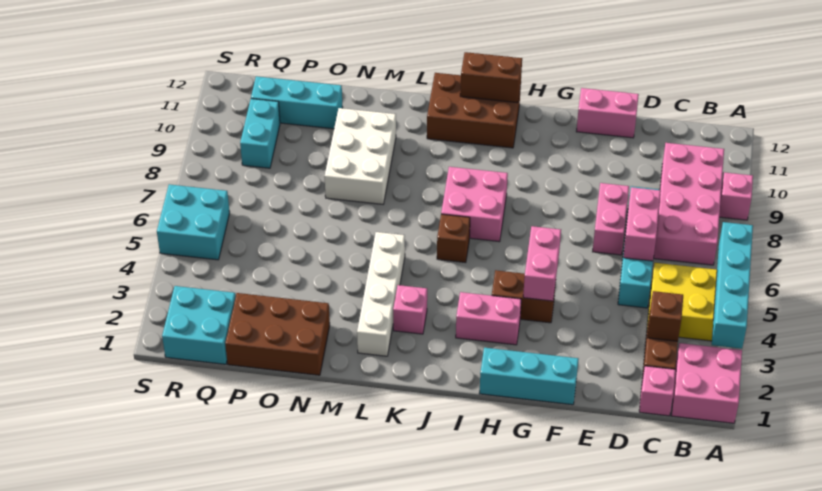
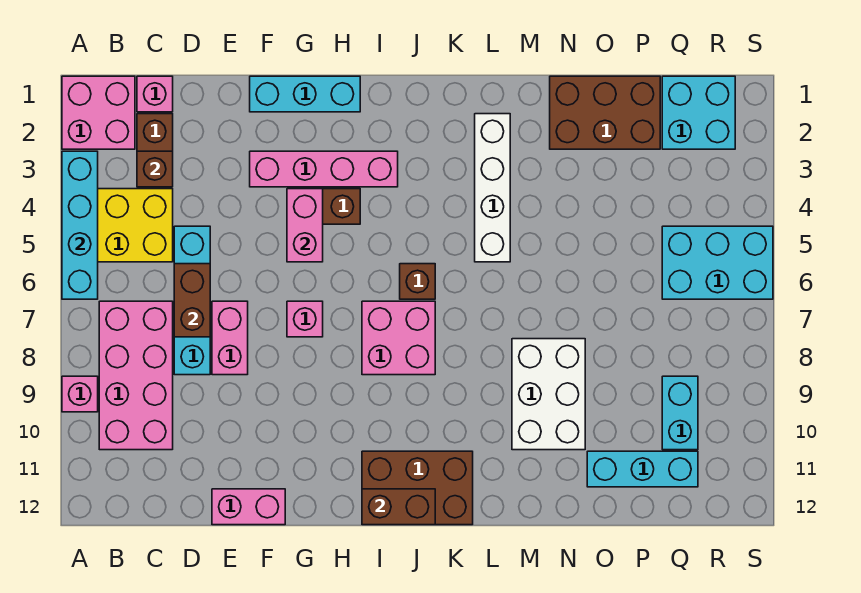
pink 1x2 brick [623,187,661,261] -> brown 1x2 brick [174,264,210,337]
pink 1x2 brick [456,292,521,345] -> pink 1x4 brick [250,151,398,187]
pink 1x1 brick [393,285,427,334] -> pink 1x1 brick moved to [287,301,323,337]
cyan 2x2 brick [157,184,230,260] -> cyan 2x3 brick [662,226,773,299]

